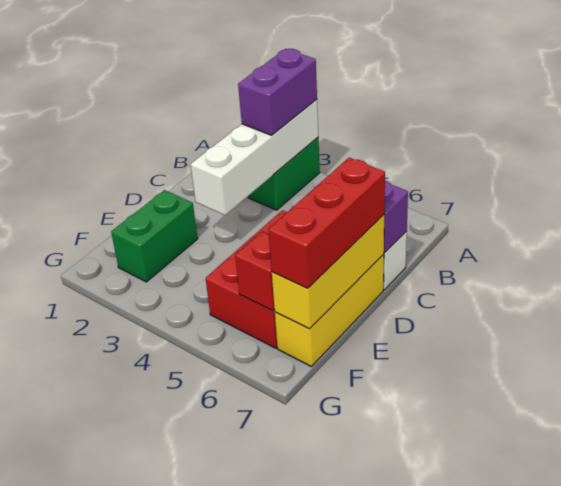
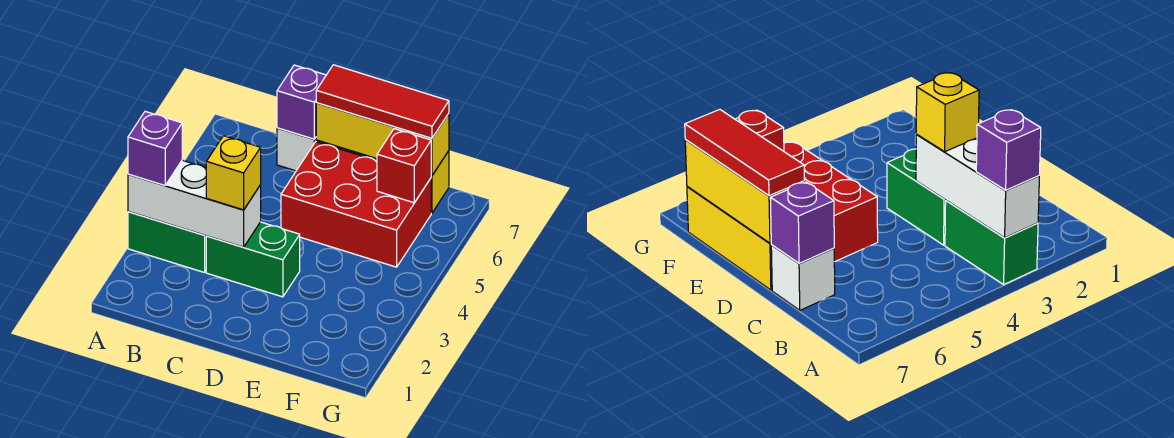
white 1x4 brick [191,99,318,215] -> white 1x3 brick [128,160,261,247]
purple 1x2 brick [238,49,317,135] -> purple 1x1 brick [128,112,182,185]
none -> yellow 1x1 brick [206,136,261,210]
red 1x3 brick [268,158,385,288] -> red 1x3 tile [316,65,449,138]
green 1x2 brick [111,190,198,282] -> green 1x2 brick moved to [206,222,300,297]

